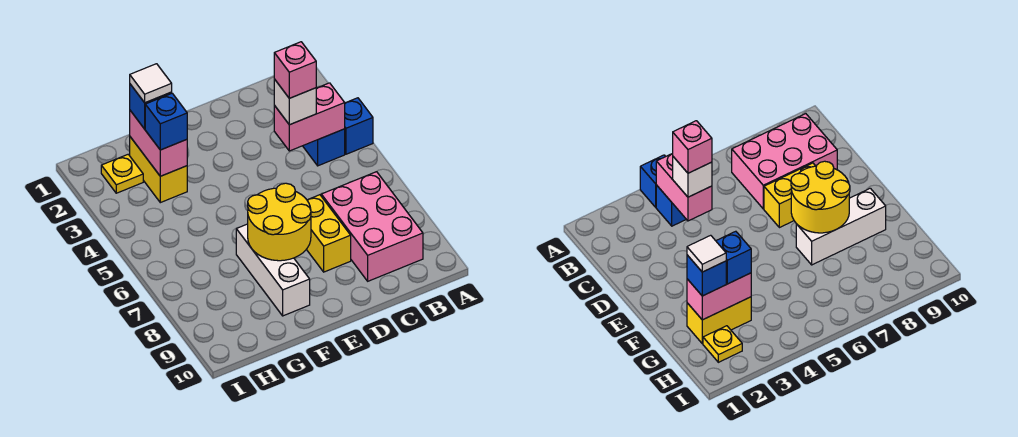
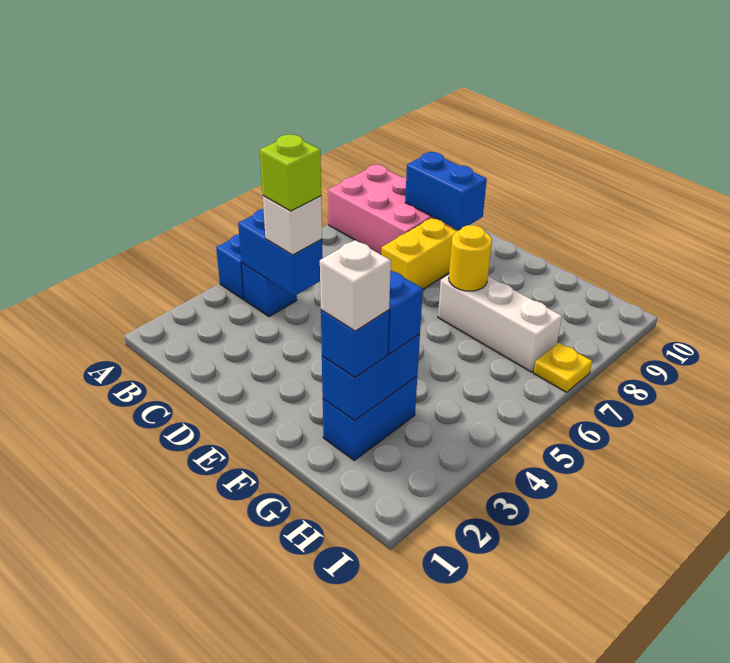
pink 1x2 brick [274,83,345,151] -> blue 1x2 brick [238,209,323,296]
pink 2x3 brick [321,172,423,281] -> pink 2x3 brick turned to [328,165,452,254]
pink 1x1 brick [274,42,316,98] -> lime 1x1 brick [260,135,321,211]
none -> blue 1x2 brick [405,152,487,230]
yellow 2x2 round brick [248,183,311,261] -> yellow 1x1 round brick [449,225,492,291]
white 1x3 brick [236,224,310,316] -> white 1x3 brick turned to [438,275,562,372]
yellow 1x2 brick [130,137,187,203] -> blue 1x2 brick [323,377,417,460]
pink 1x2 brick [130,111,187,176] -> blue 1x2 brick [322,334,420,420]
white 1x1 tile [130,64,172,103] -> white 1x1 brick [320,240,391,331]
yellow 1x1 plate [101,154,143,193] -> yellow 1x1 plate moved to [534,343,592,392]

